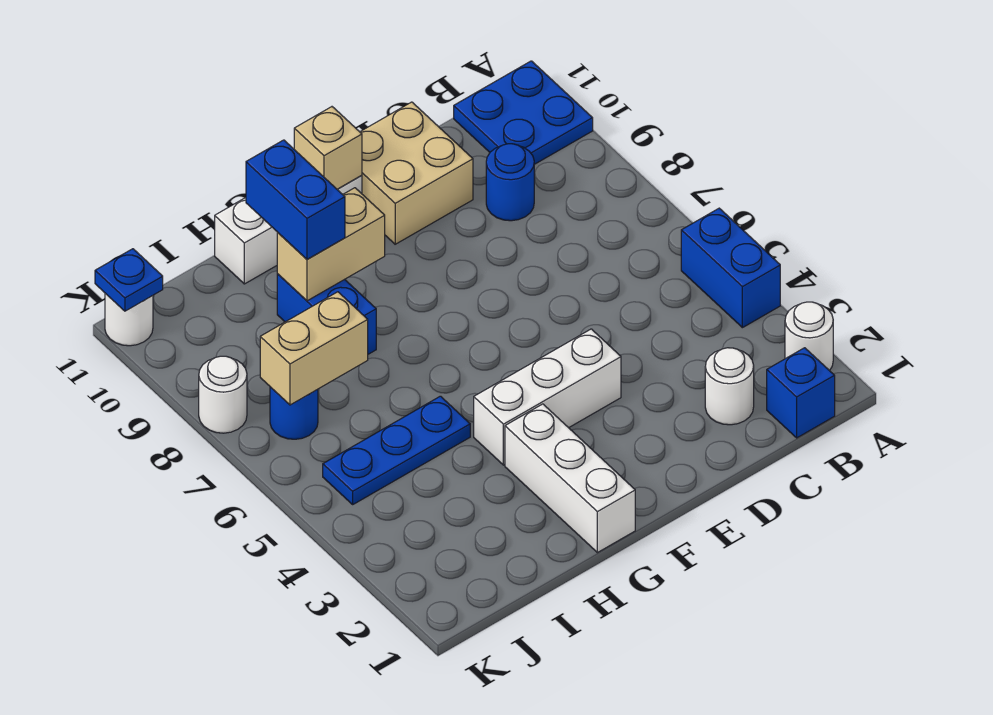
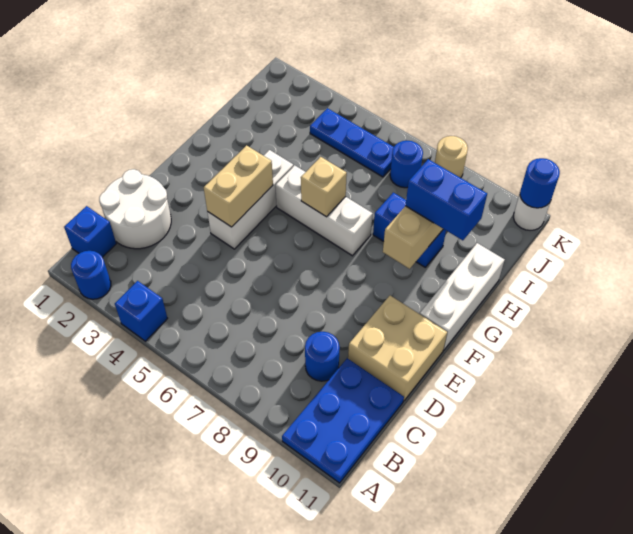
white 1x1 round brick [785,302,833,371] -> blue 1x1 round brick [71,251,111,299]
blue 1x2 brick [681,208,780,328] -> blue 1x1 brick [115,281,168,341]
blue 2x2 plate [454,61,593,164] -> blue 2x3 plate [282,358,404,483]
white 1x1 round brick [705,348,754,425] -> white 2x2 round brick [99,169,171,249]
tan 1x1 brick [294,107,362,189] -> tan 1x1 brick moved to [301,157,347,217]
white 1x3 brick [505,404,635,553] -> white 1x3 brick moved to [275,165,373,256]
blue 1x3 plate [323,396,470,504] -> blue 1x3 plate turned to [310,108,394,177]
tan 1x2 brick [260,292,368,405] -> tan 1x2 brick moved to [204,145,273,227]
white 1x1 round brick [199,356,247,433] -> tan 1x1 round brick [435,136,468,178]
blue 1x1 plate [95,249,163,311] -> blue 1x1 round brick [520,158,560,208]

